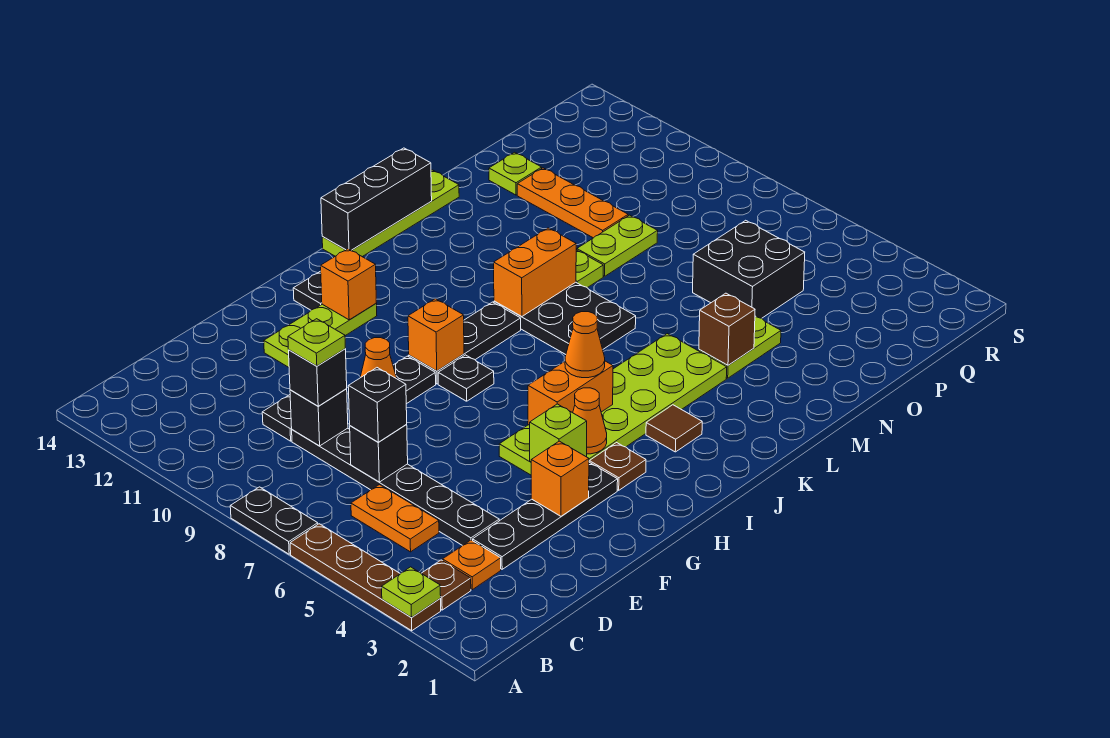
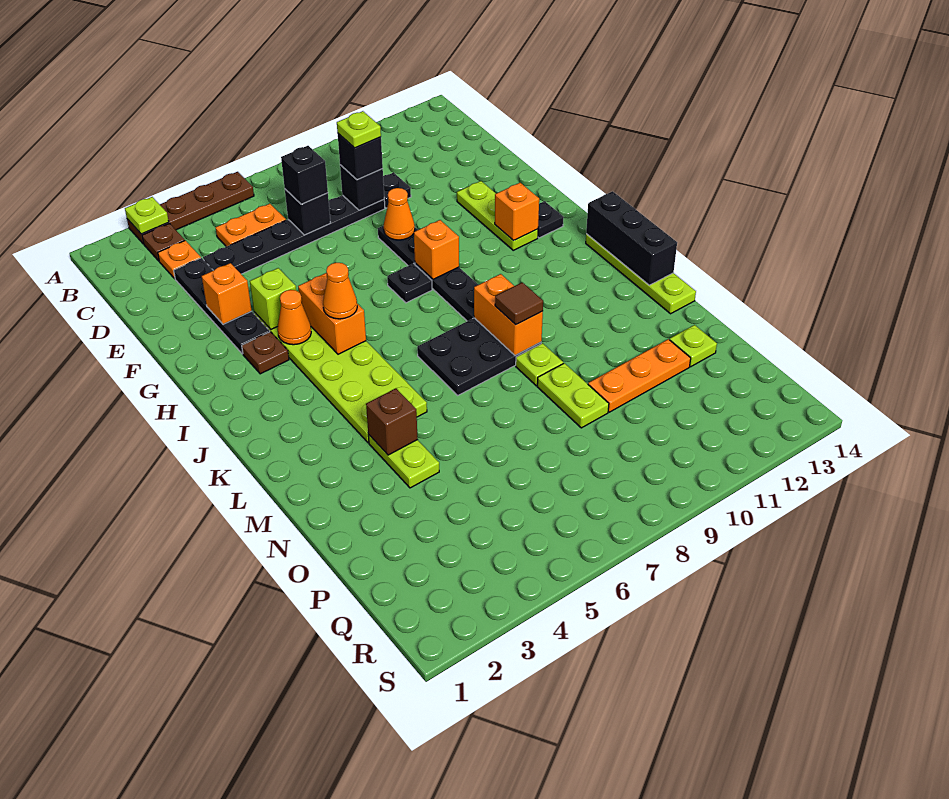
black 1x2 plate [230,487,318,554] -> none
brown 1x1 tile [646,405,702,452] -> brown 1x1 tile moved to [495,282,543,325]
black 2x2 brick [693,220,805,318] -> none

